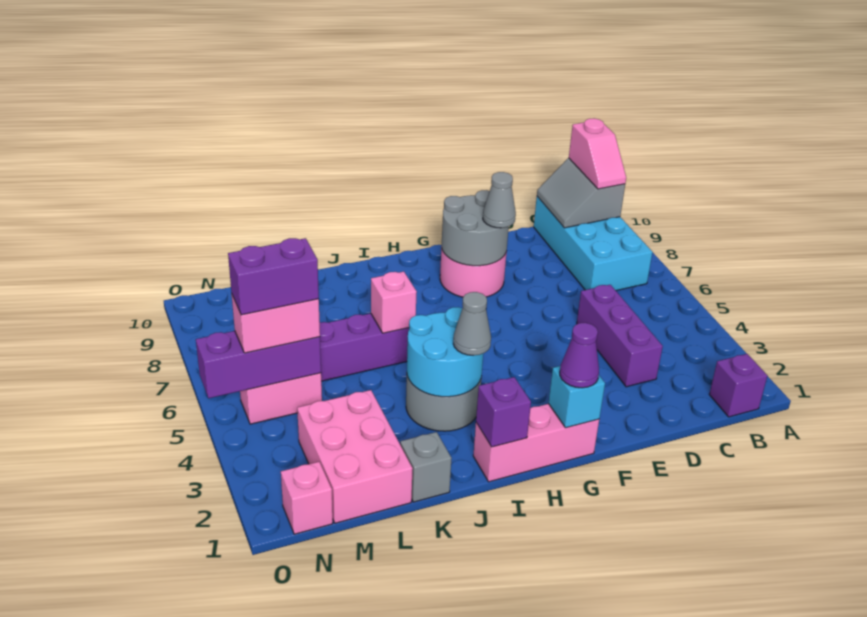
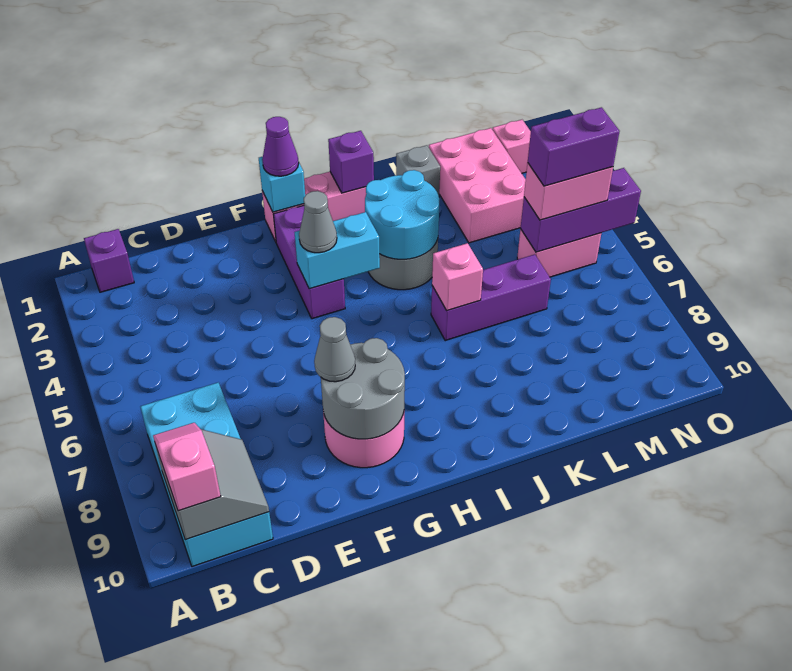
purple 1x3 brick [577,285,663,387] -> purple 1x3 brick moved to [273,205,345,319]
none -> cyan 1x2 brick [295,212,380,289]
grey 1x1 cone [453,292,491,355] -> grey 1x1 cone moved to [299,191,337,253]

